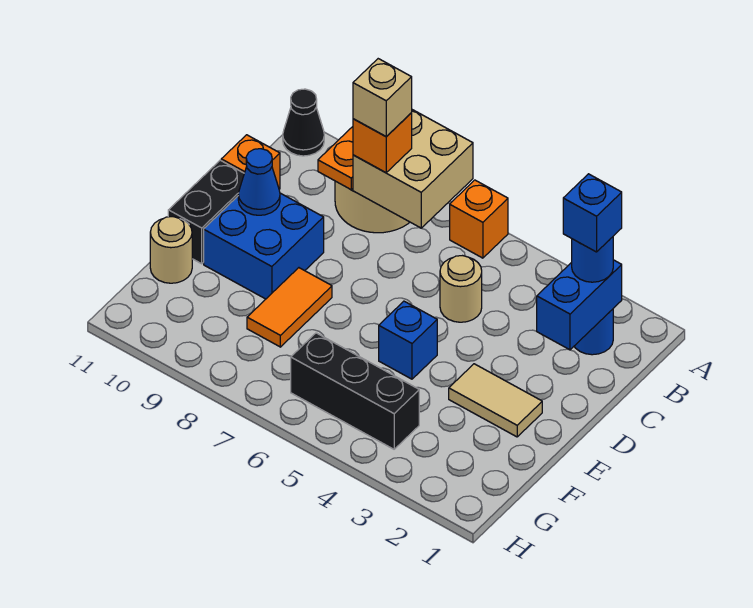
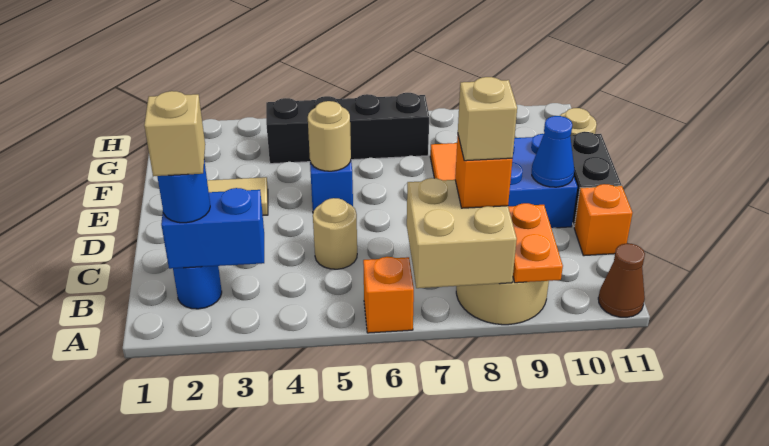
black 1x1 cone [283,89,324,156] -> brown 1x1 cone [598,243,645,317]
blue 1x2 brick [537,260,622,350] -> blue 1x2 brick turned to [161,188,264,269]
blue 1x1 brick [563,174,622,252] -> tan 1x1 brick [144,91,205,176]
none -> tan 1x1 round brick [308,101,351,171]
black 1x3 brick [291,333,419,449] -> black 1x4 brick [266,93,429,164]

